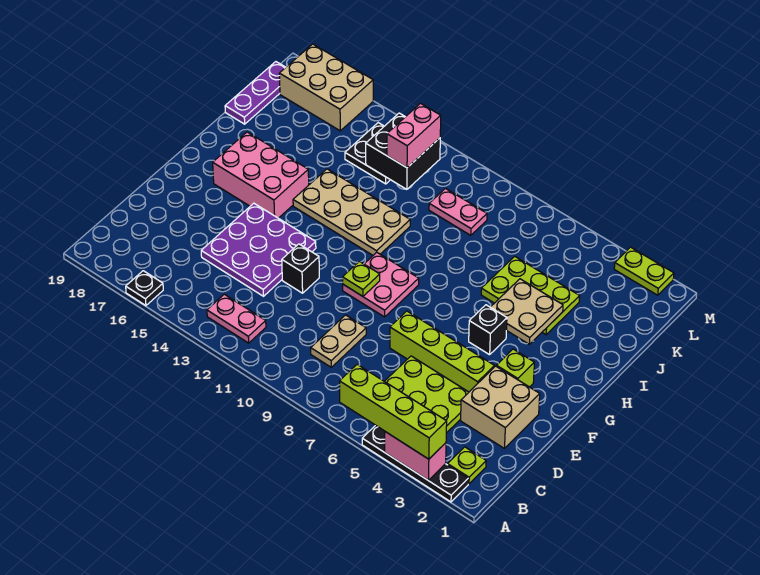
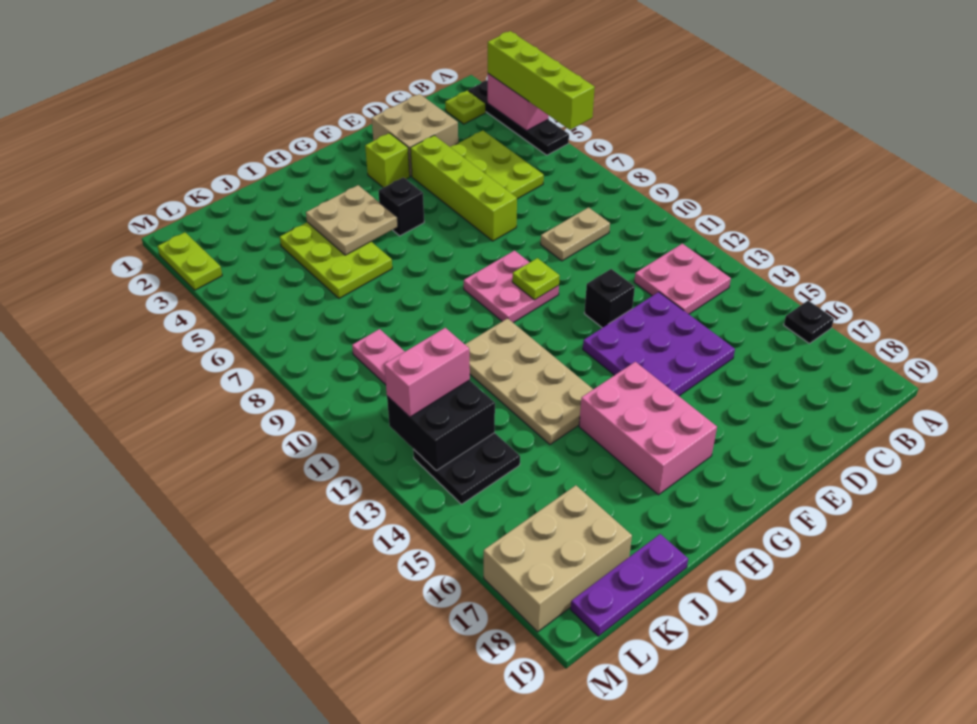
pink 1x2 plate [207,294,266,343] -> pink 2x2 plate [634,244,731,314]
tan 2x3 brick [279,44,373,131] -> tan 2x3 brick turned to [484,485,632,632]

